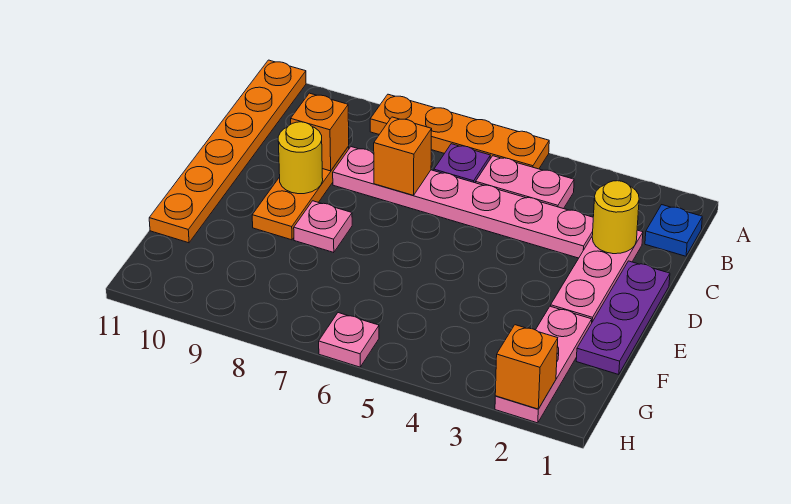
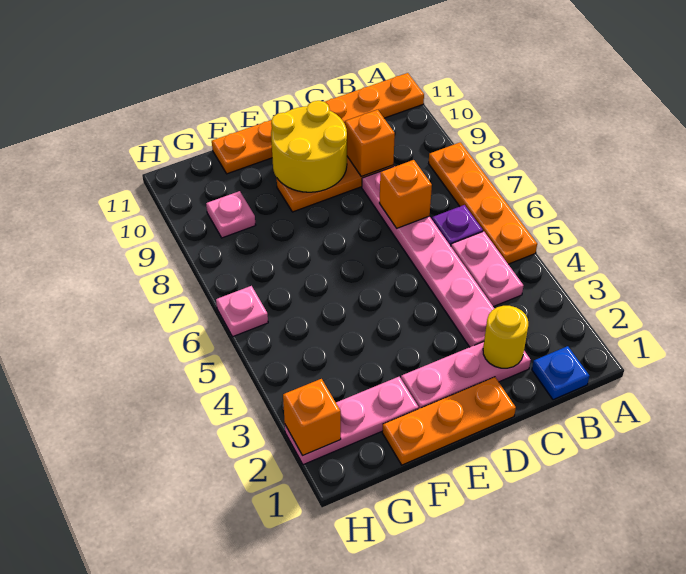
purple 1x3 plate [576,261,670,375] -> orange 1x3 plate [382,377,516,465]
yellow 1x1 round brick [278,122,323,194] -> yellow 2x2 round brick [271,101,347,192]
pink 1x1 plate [294,201,352,253] -> pink 1x1 plate moved to [206,191,255,238]

